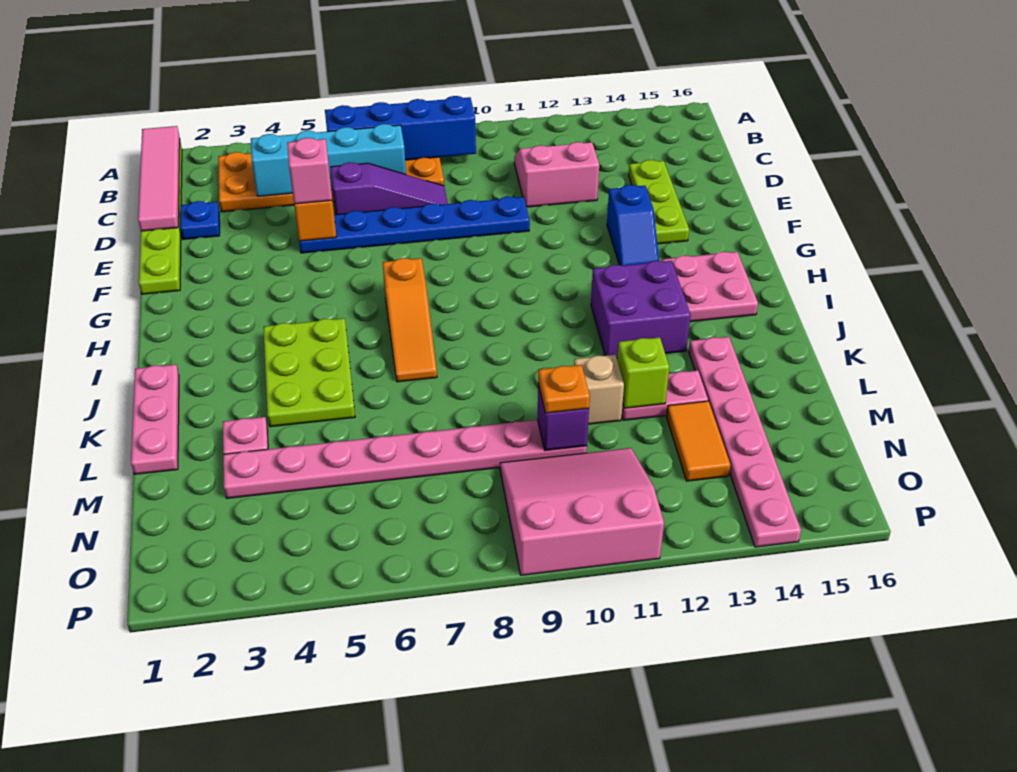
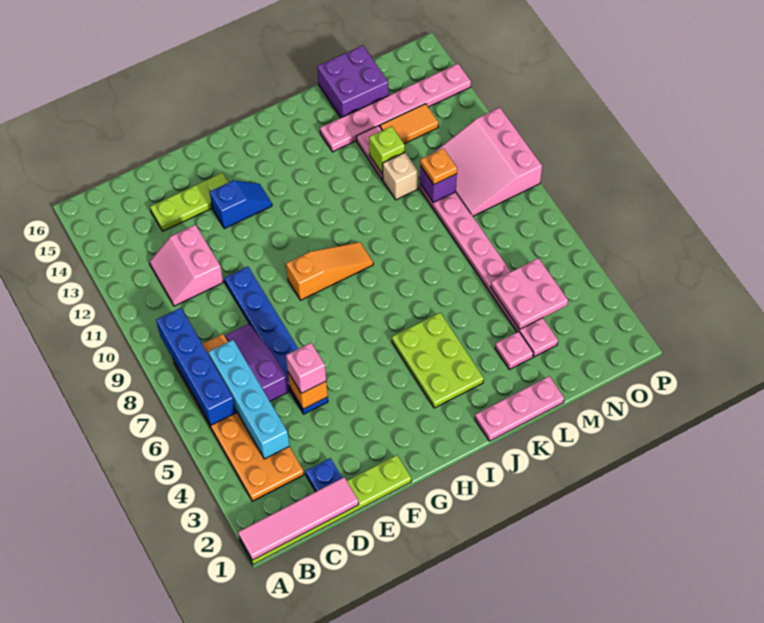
orange 1x3 slope [383,258,437,382] -> orange 1x3 slope moved to [286,242,373,300]
pink 2x2 plate [662,252,758,322] -> pink 2x2 plate moved to [491,258,568,329]
lime 2x3 plate [263,318,355,427] -> lime 2x3 plate turned to [392,313,484,408]
purple 2x2 brick [591,261,691,358] -> purple 2x2 brick moved to [317,45,389,118]

